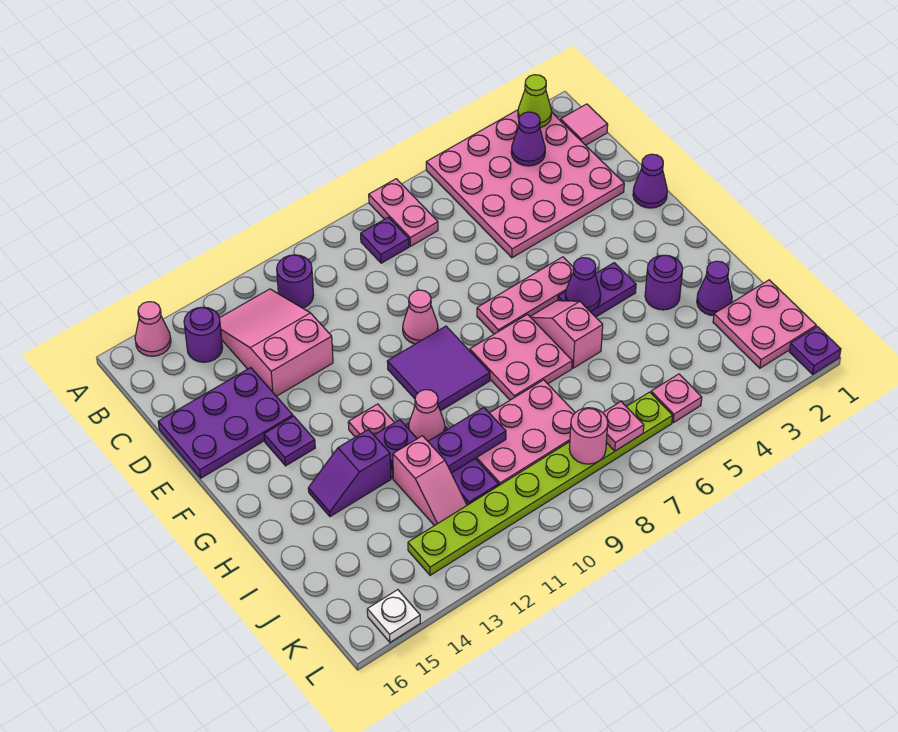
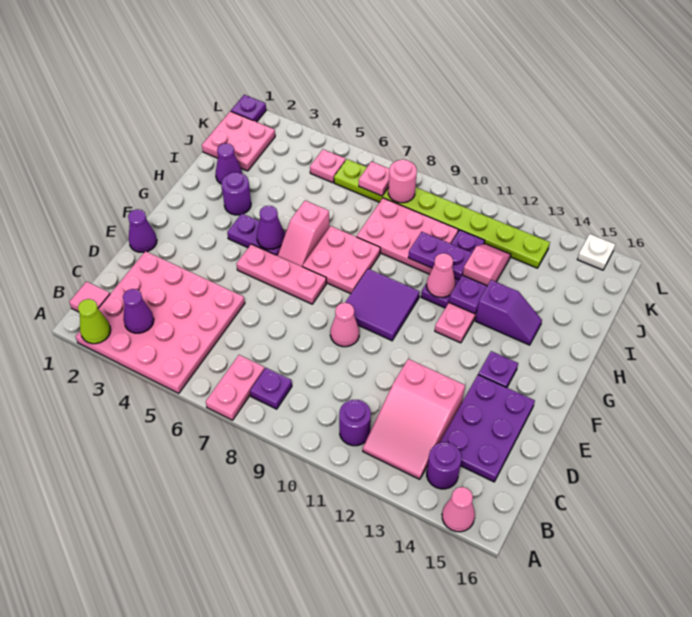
purple 2x3 plate [158,368,293,478] -> purple 2x3 plate turned to [440,375,535,482]

